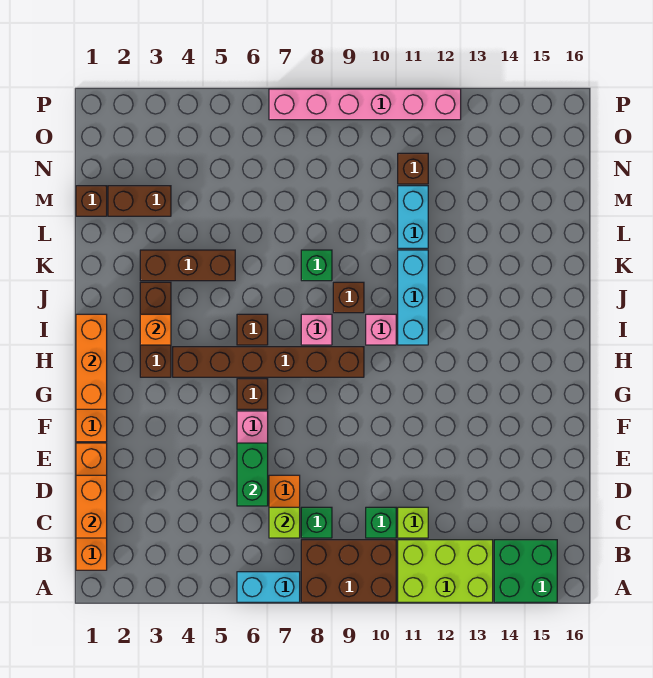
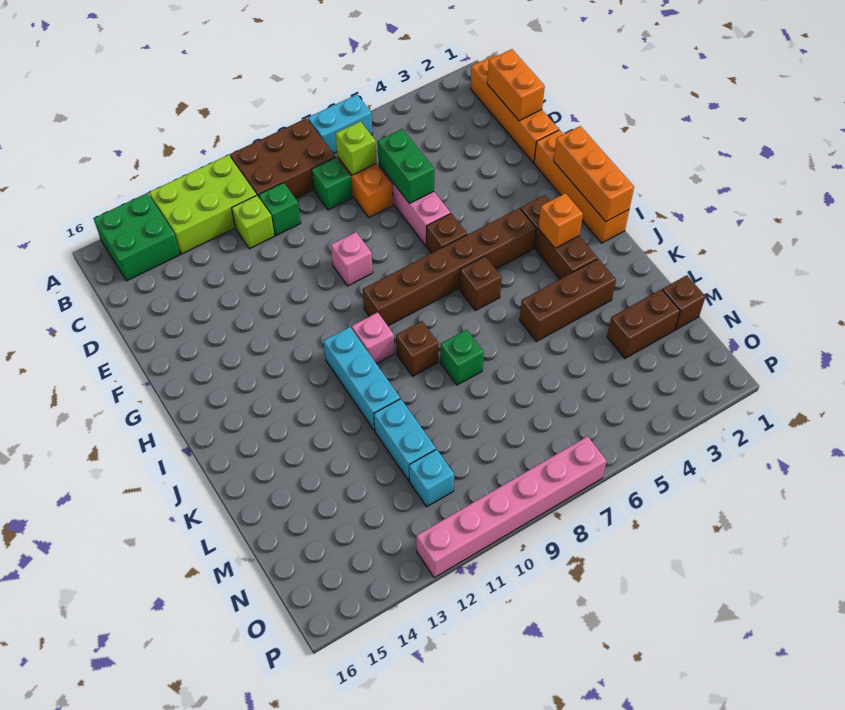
pink 1x1 brick [301,314,332,345] -> pink 1x1 brick moved to [331,232,373,286]
brown 1x1 brick [398,153,428,184] -> cyan 1x1 brick [409,449,454,507]

